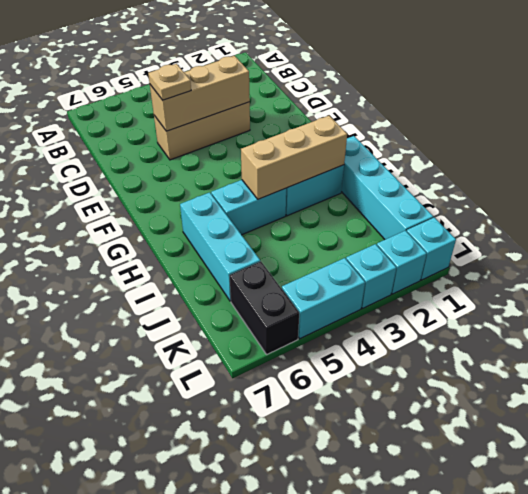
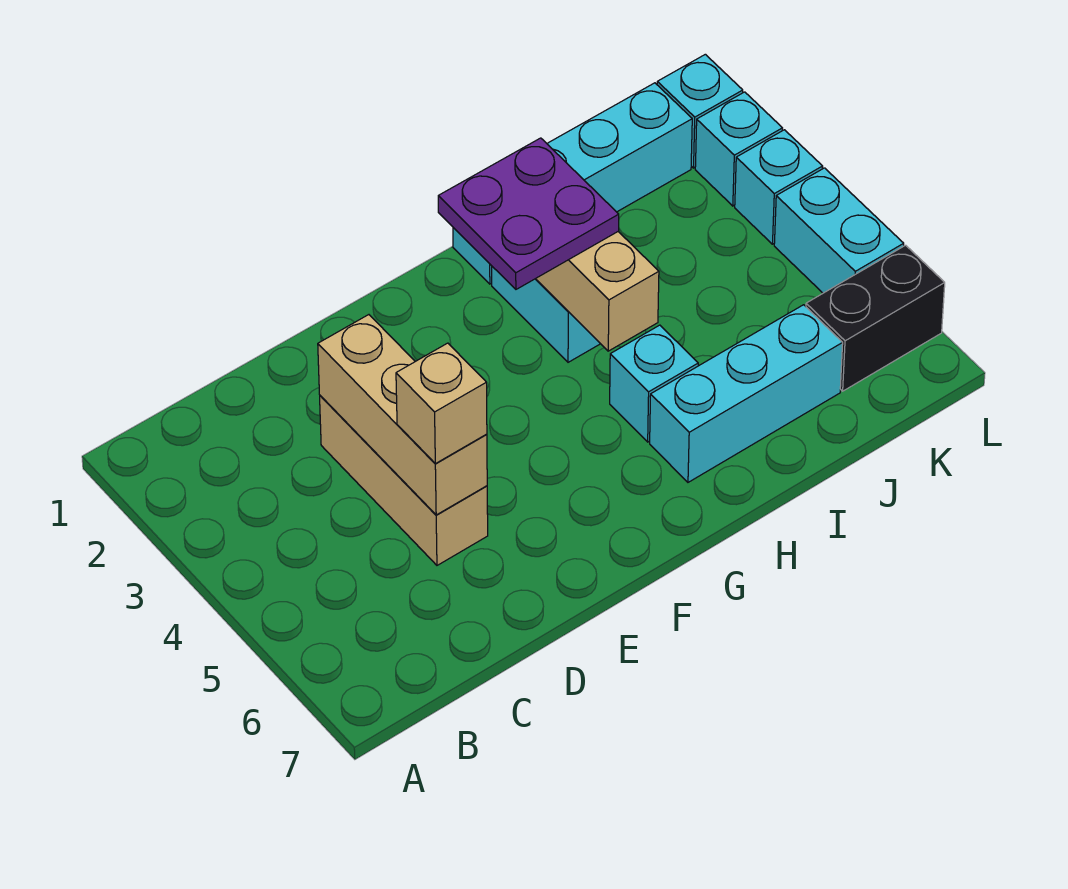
tan 1x1 plate [148,64,191,100] -> tan 1x1 brick [396,343,487,464]
none -> purple 2x2 plate [438,138,619,289]
cyan 1x2 brick [211,180,286,235] -> cyan 1x1 brick [610,325,698,442]

